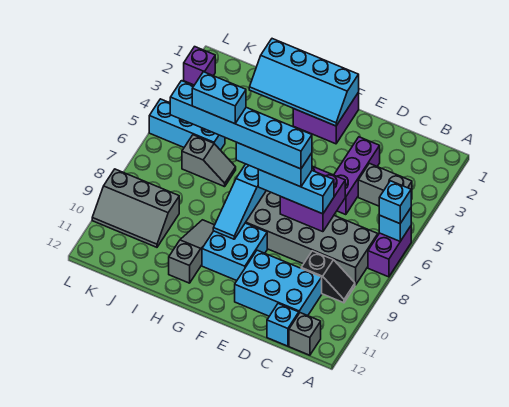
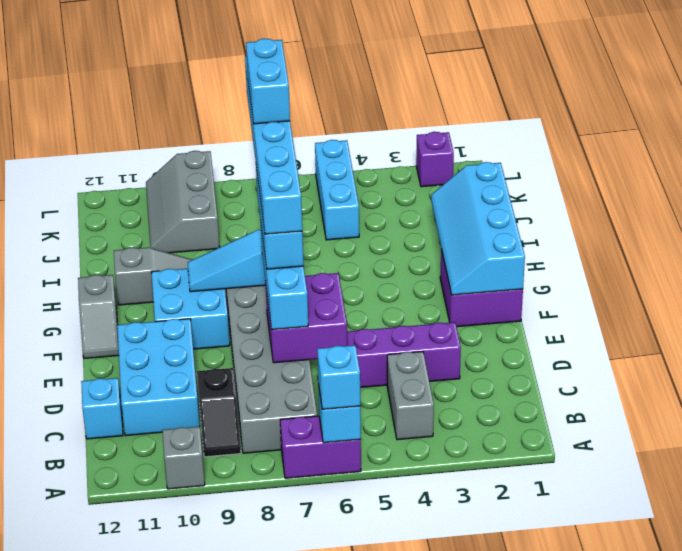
grey 1x1 brick [289,313,321,355] -> grey 1x1 brick moved to [162,426,205,489]
grey 1x2 slope [182,135,236,187] -> grey 1x2 slope moved to [78,275,119,359]

